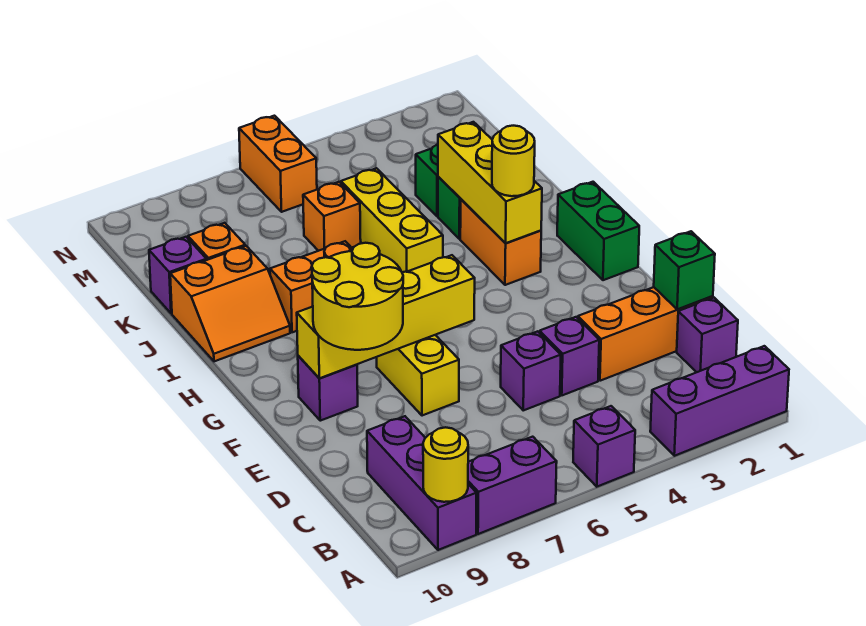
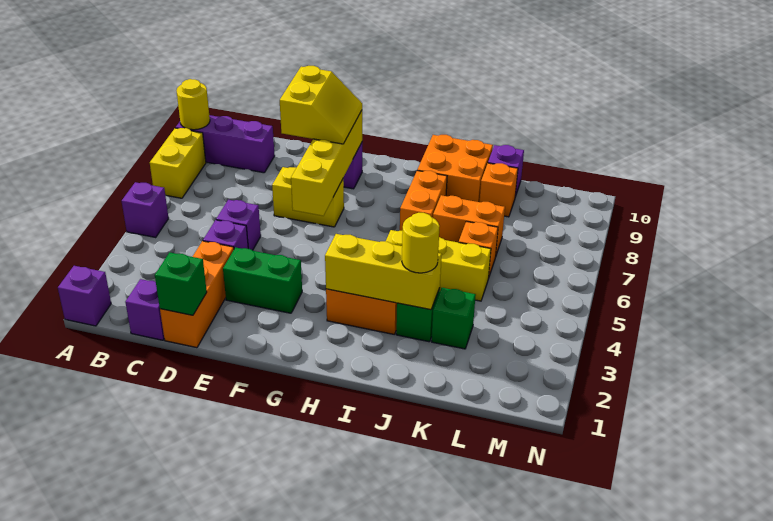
purple 1x3 brick [650,346,789,456] -> purple 1x1 brick [58,266,111,326]
purple 1x2 brick [468,437,557,534] -> yellow 1x2 brick [150,128,206,198]
yellow 2x2 round brick [312,243,403,350] -> yellow 2x2 slope [280,66,362,144]
green 1x2 brick [557,182,639,280] -> green 1x2 brick moved to [223,247,302,313]
yellow 1x1 round brick [492,126,535,196] -> yellow 1x1 round brick moved to [402,213,440,273]
orange 2x2 slope [170,246,290,361] -> orange 2x2 brick [417,135,493,202]
orange 1x2 brick [239,116,317,212] -> orange 1x2 brick moved to [433,195,505,255]

